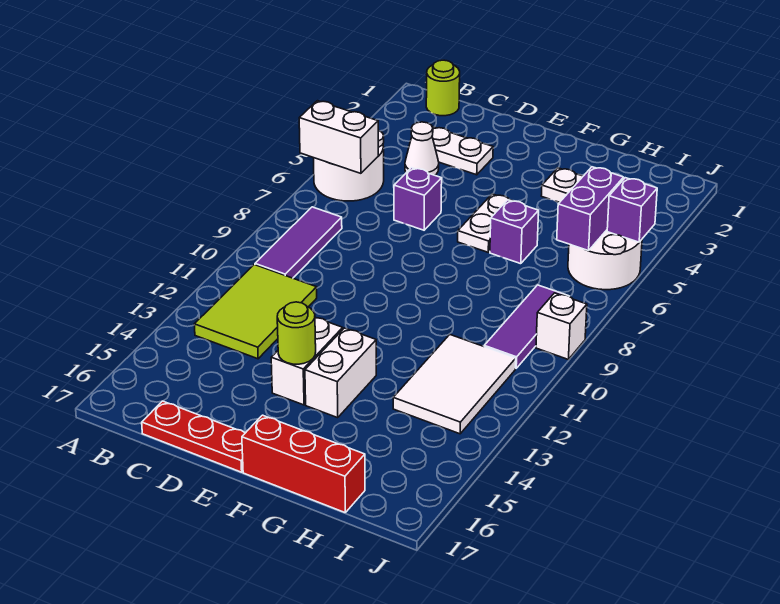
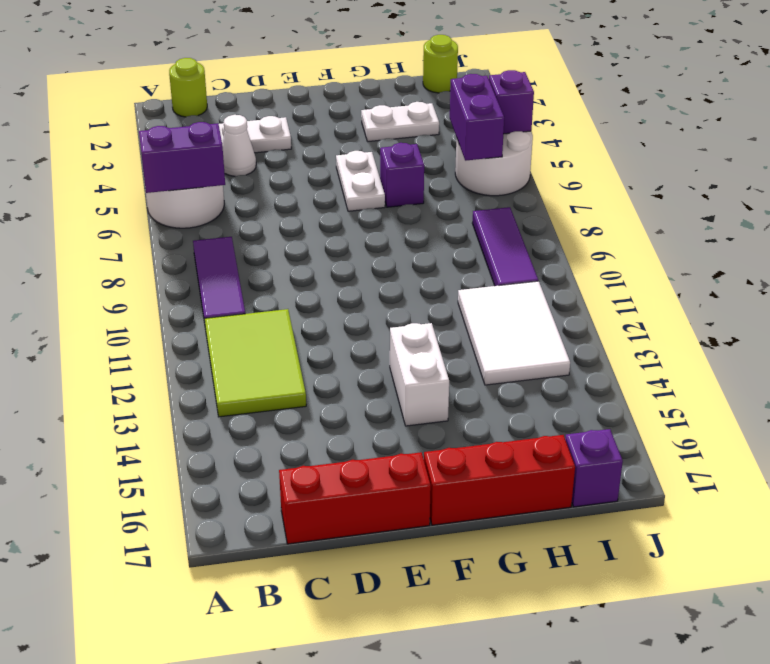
white 1x2 brick [299,101,378,173] -> purple 1x2 brick [139,122,225,193]
red 1x3 plate [142,401,245,472] -> red 1x3 brick [279,452,431,544]
purple 1x1 brick [394,168,442,230] -> purple 1x1 brick moved to [565,429,623,507]
white 1x2 brick [271,318,343,405] -> none
lime 1x1 round brick [277,302,316,364] -> lime 1x1 round brick moved to [423,35,458,93]
white 1x1 brick [536,293,587,359] -> none

